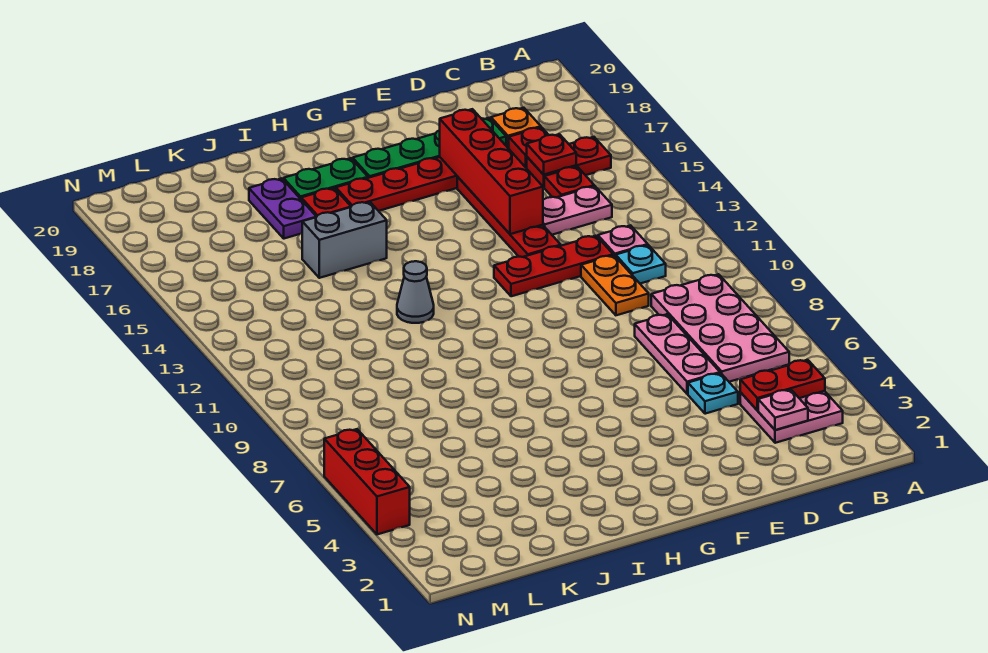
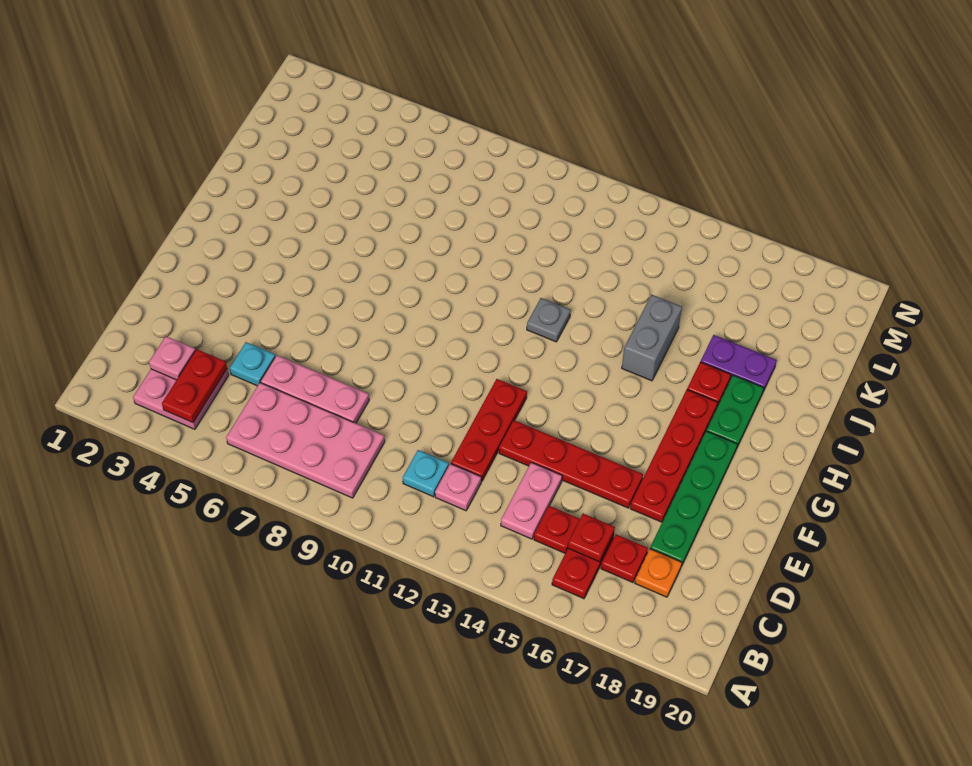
orange 1x2 plate [581,255,649,315] -> none
red 1x4 brick [440,109,543,234] -> none
grey 1x1 cone [397,261,434,323] -> grey 1x1 plate [527,298,571,342]
red 1x3 brick [324,429,410,534] -> none

